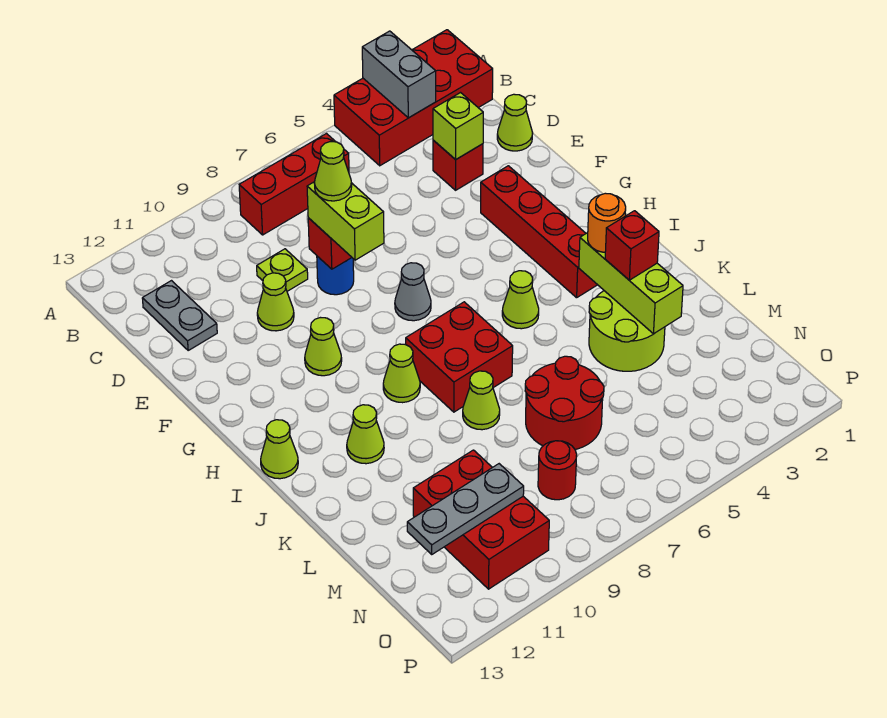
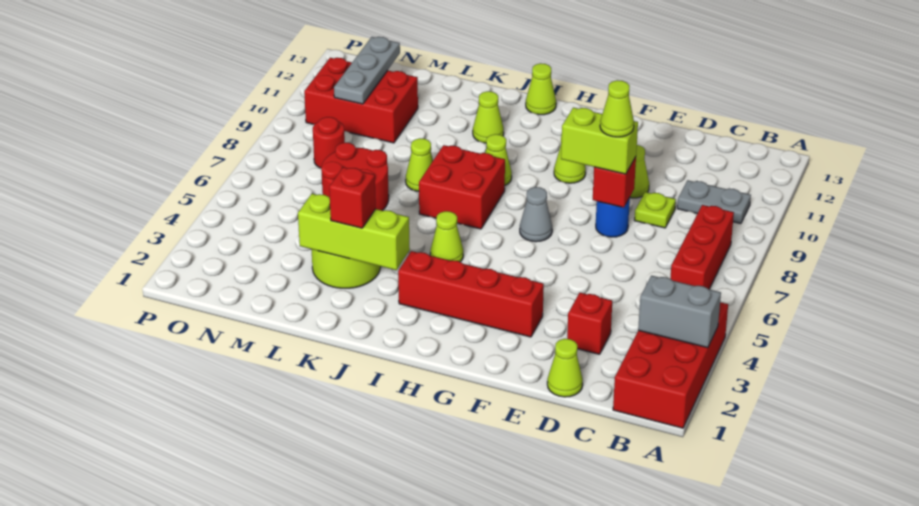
grey 1x2 plate [142,281,217,350] -> grey 1x2 plate moved to [677,180,751,224]
lime 1x1 brick [433,93,483,160] -> none
orange 1x1 round brick [588,193,626,252] -> none

